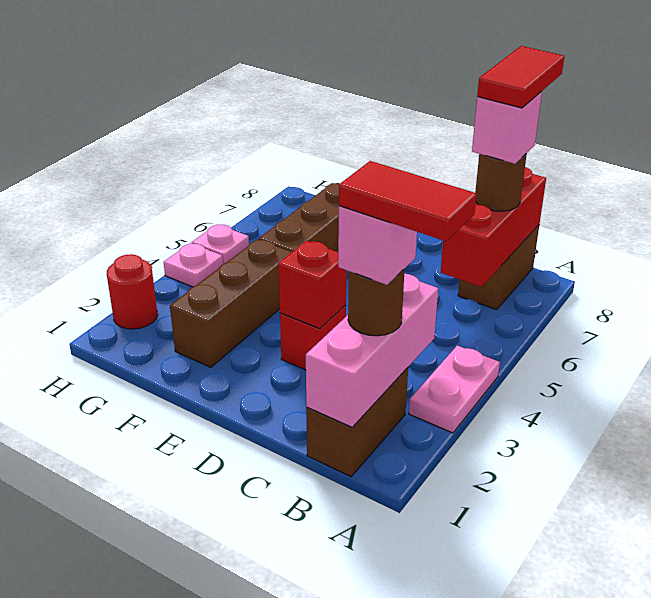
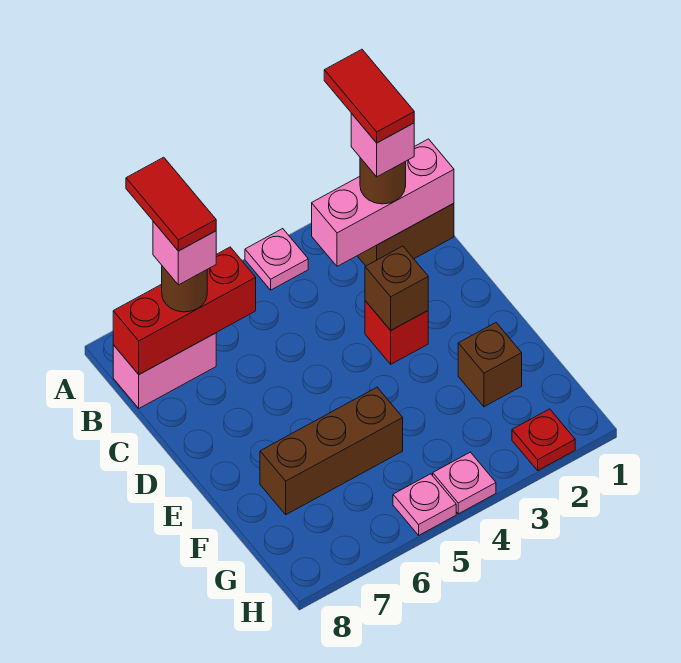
pink 1x2 plate [409,346,500,433] -> pink 1x1 plate [245,229,308,290]
brown 1x2 brick [458,225,539,310] -> pink 1x2 brick [113,333,216,408]
red 1x2 tile [477,46,564,108] -> red 1x2 tile turned to [126,157,216,251]
red 1x1 brick [278,241,347,329] -> brown 1x1 brick [365,246,428,330]
brown 1x3 brick [170,239,291,367] -> brown 1x1 brick [458,323,522,407]
red 1x1 round brick [107,254,158,329] -> red 1x1 plate [512,409,575,470]

